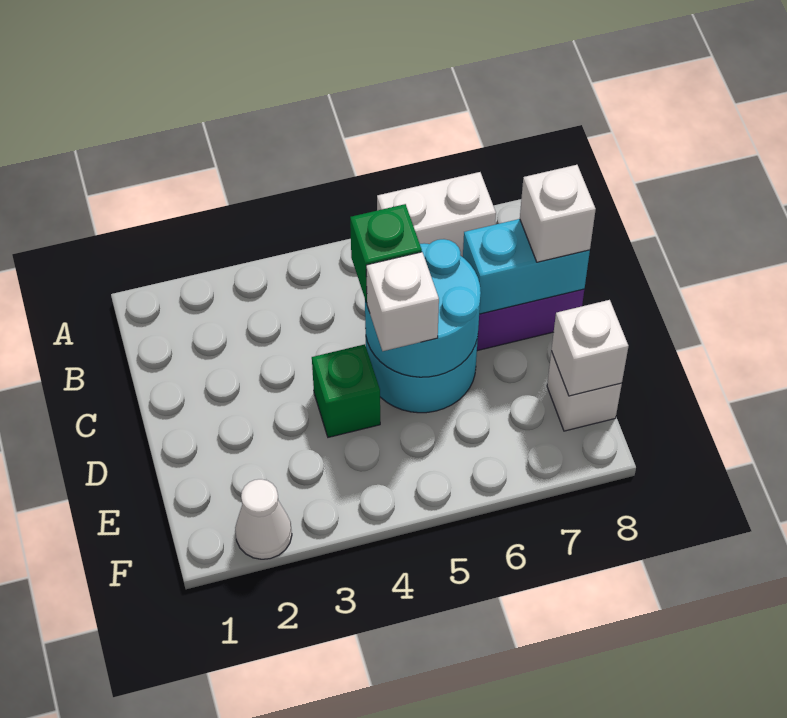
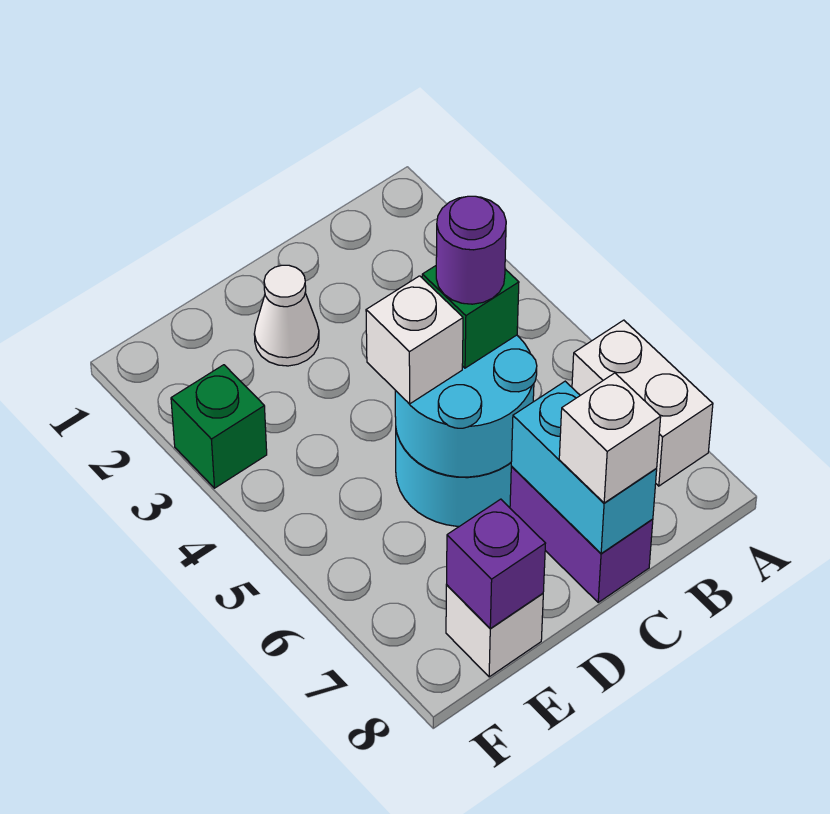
none -> purple 1x1 round brick [436,196,506,304]
green 1x1 brick [312,344,380,437] -> green 1x1 brick moved to [171,365,267,488]
white 1x1 brick [551,300,628,396] -> purple 1x1 brick [447,499,546,628]
white 1x1 cone [235,479,292,559] -> white 1x1 cone moved to [254,265,319,366]

